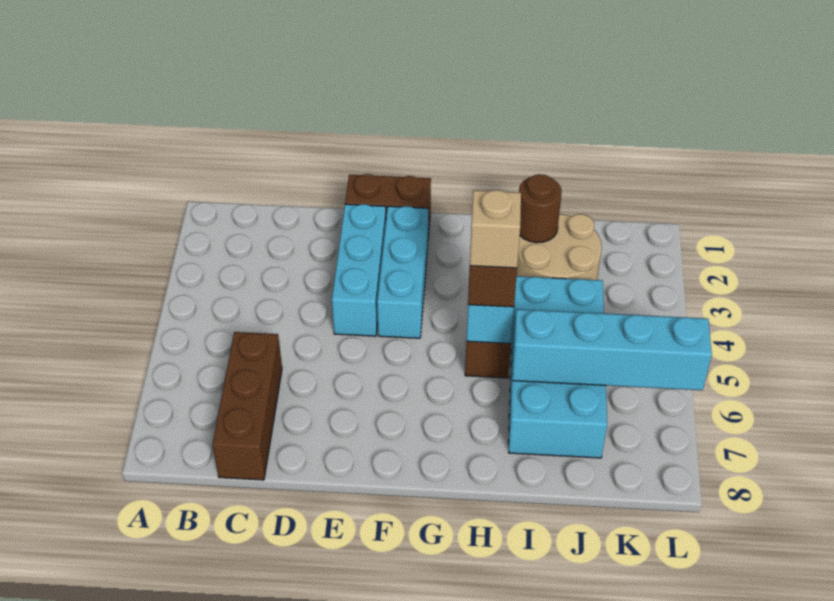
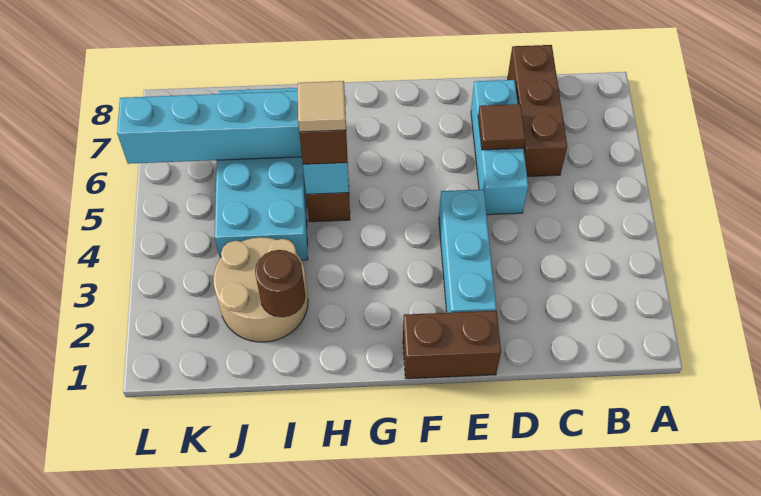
none -> brown 1x1 tile [478,104,525,150]
cyan 1x3 brick [377,206,428,338] -> cyan 1x3 brick moved to [471,80,528,215]
tan 1x1 brick [470,190,521,268] -> tan 1x1 tile [298,81,346,132]

